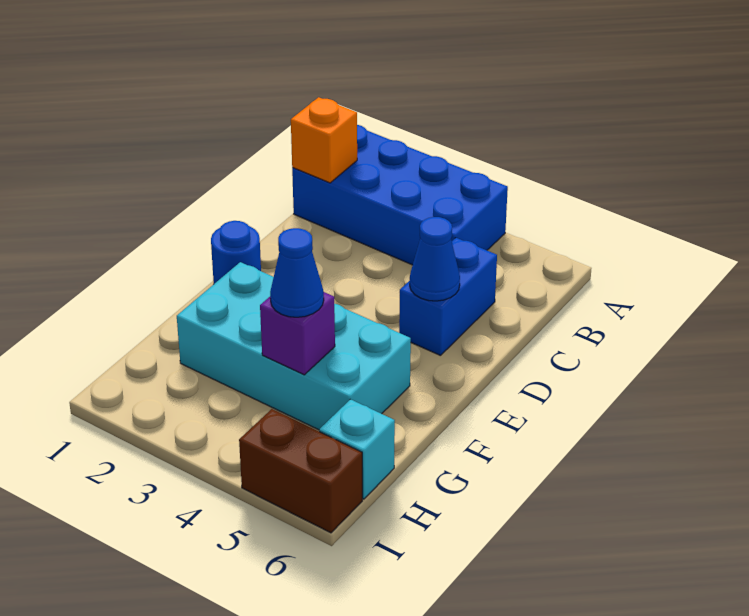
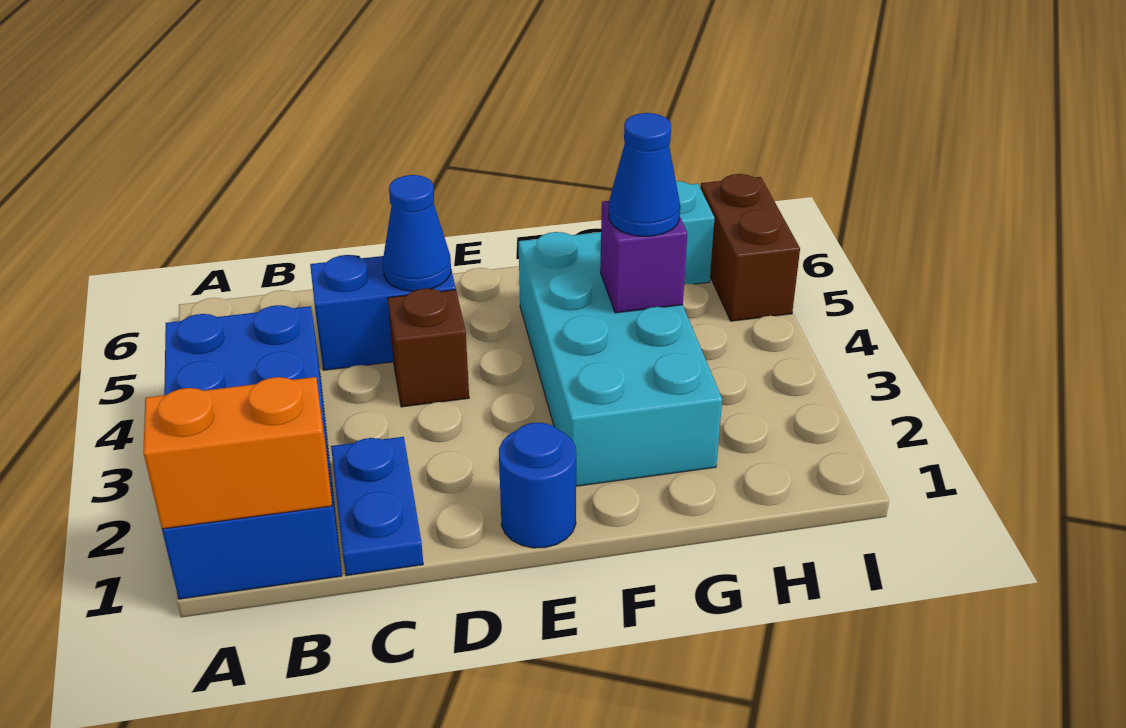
orange 1x1 brick [291,97,357,183] -> orange 1x2 brick [143,377,332,529]
none -> blue 1x2 plate [331,437,423,576]
none -> brown 1x1 brick [388,288,469,407]

